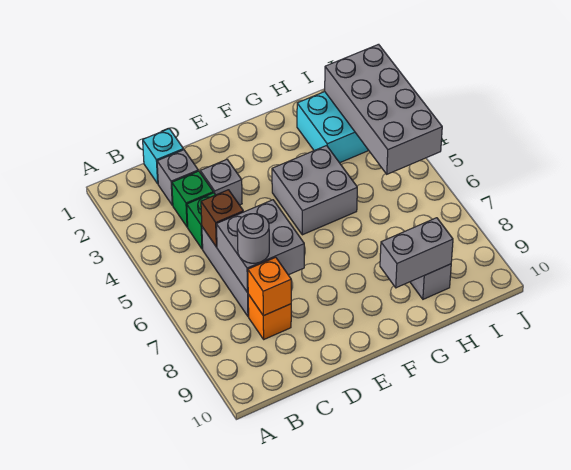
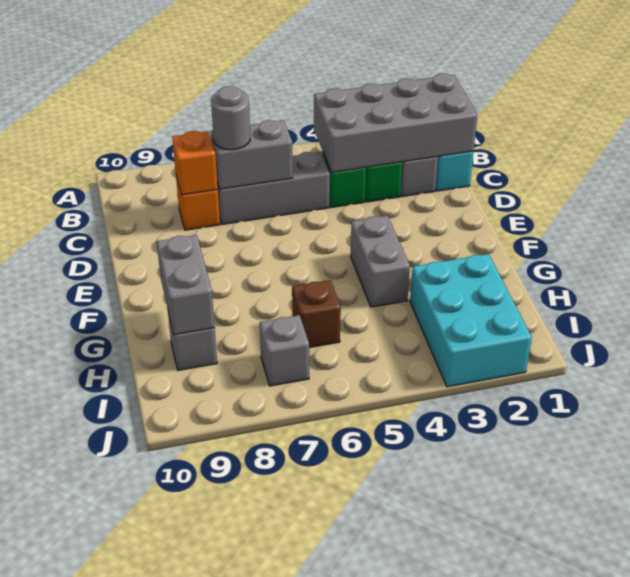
brown 1x1 brick [201,190,243,247] -> brown 1x1 brick moved to [292,280,341,348]
grey 2x2 brick [216,200,304,292] -> grey 1x2 brick [211,120,293,189]
grey 1x1 brick [200,159,242,205] -> grey 1x1 brick moved to [260,315,309,386]
grey 2x2 brick [272,146,357,235] -> grey 1x2 brick [351,216,410,307]
grey 2x4 brick [325,44,442,174] -> grey 2x4 brick moved to [314,74,477,172]

